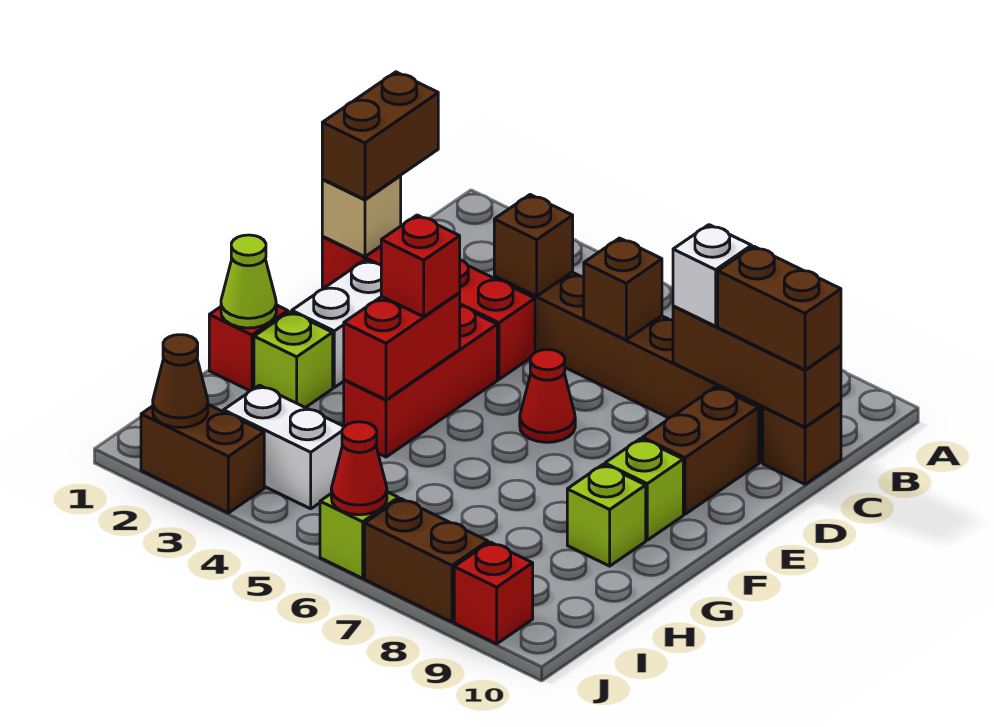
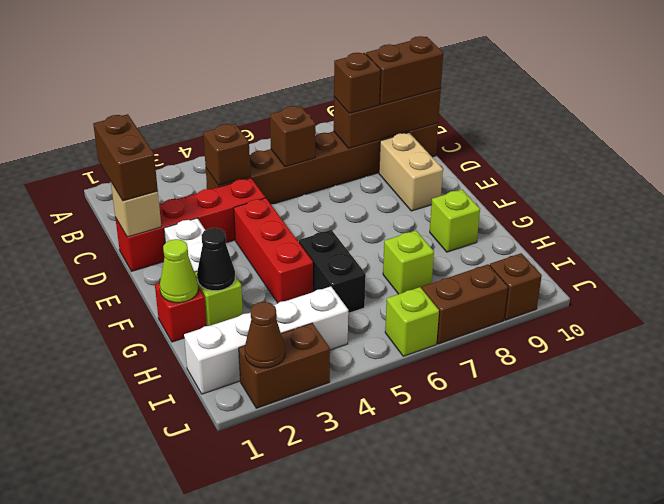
white 1x1 brick [673,225,752,326] -> brown 1x1 brick [334,53,381,114]
brown 1x2 brick [642,387,759,514] -> tan 1x2 brick [379,133,443,211]
red 1x1 cone [520,349,575,442] -> none
red 1x2 brick [344,293,460,400] -> none
red 1x1 brick [381,215,460,317] -> none
lime 1x1 brick [605,438,683,540] -> lime 1x1 brick moved to [383,231,434,294]
none -> black 1x1 cone [197,228,235,291]
none -> black 1x2 brick [299,230,366,313]
white 1x2 brick [224,385,344,509] -> white 1x4 brick [184,286,348,394]
red 1x1 cone [331,422,387,515] -> none
red 1x1 brick [454,542,533,644] -> brown 1x1 brick [490,253,542,320]

